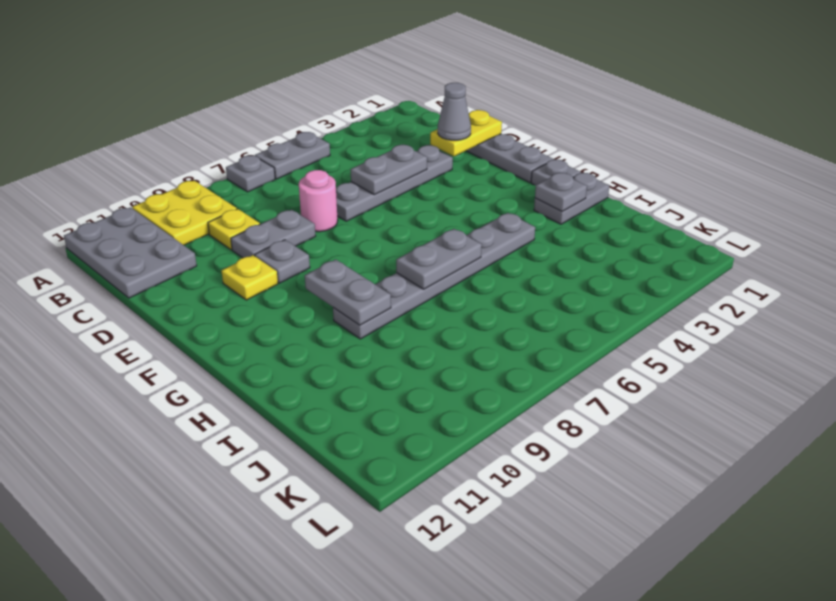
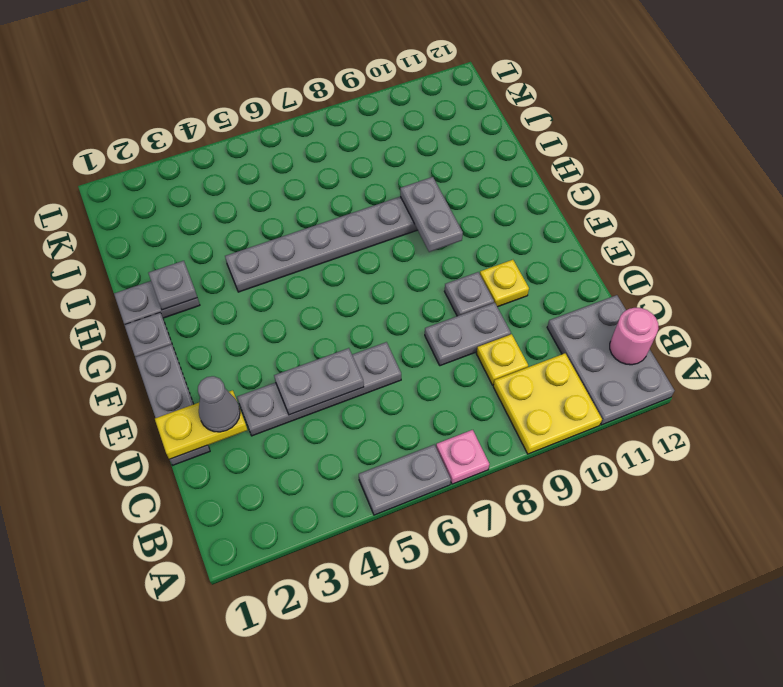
grey 1x1 plate [226,156,275,192] -> pink 1x1 plate [436,430,489,484]
pink 1x1 round brick [299,170,338,232] -> pink 1x1 round brick moved to [610,308,658,365]
grey 1x2 plate [396,229,482,289] -> none

